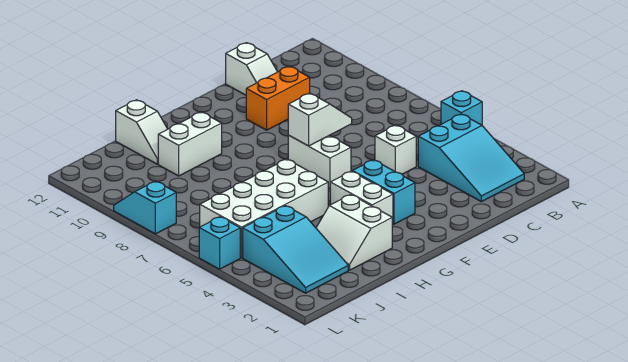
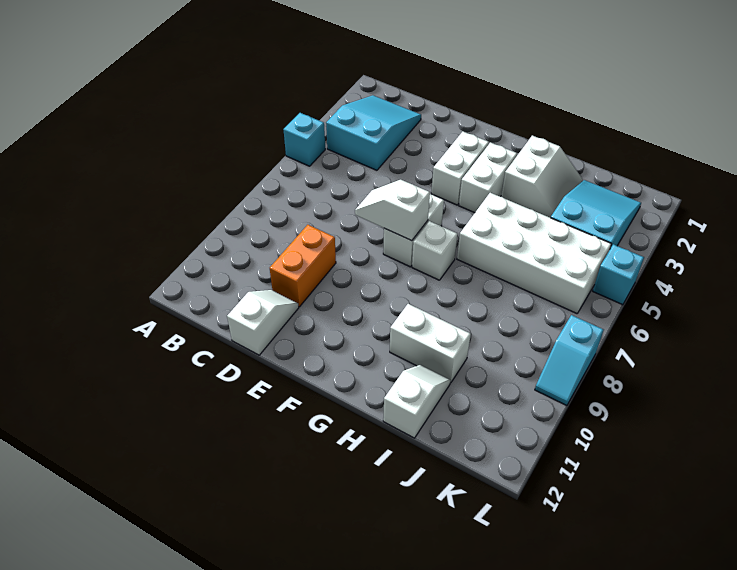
white 1x1 brick [375,125,416,174] -> white 1x1 brick moved to [412,221,458,280]
orange 1x2 brick [246,66,310,130] -> orange 1x2 brick turned to [270,225,336,307]
cyan 1x2 brick [352,160,415,224] -> white 1x2 brick [431,131,489,205]

